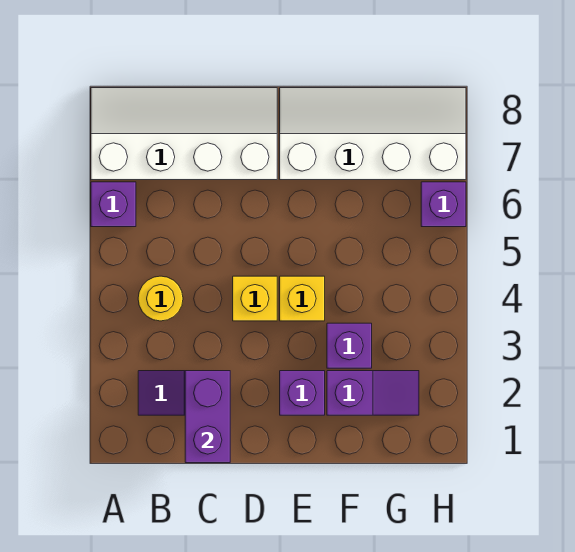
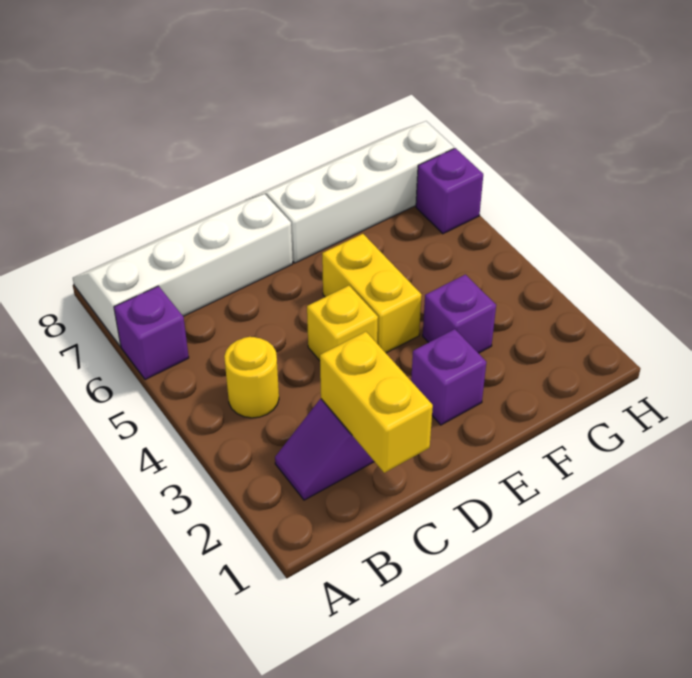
purple 1x2 brick [185,371,230,463] -> yellow 1x2 brick [320,332,433,473]
yellow 1x1 brick [280,276,325,321] -> yellow 1x2 brick [322,234,422,353]
purple 1x2 slope [327,371,419,415] -> none

